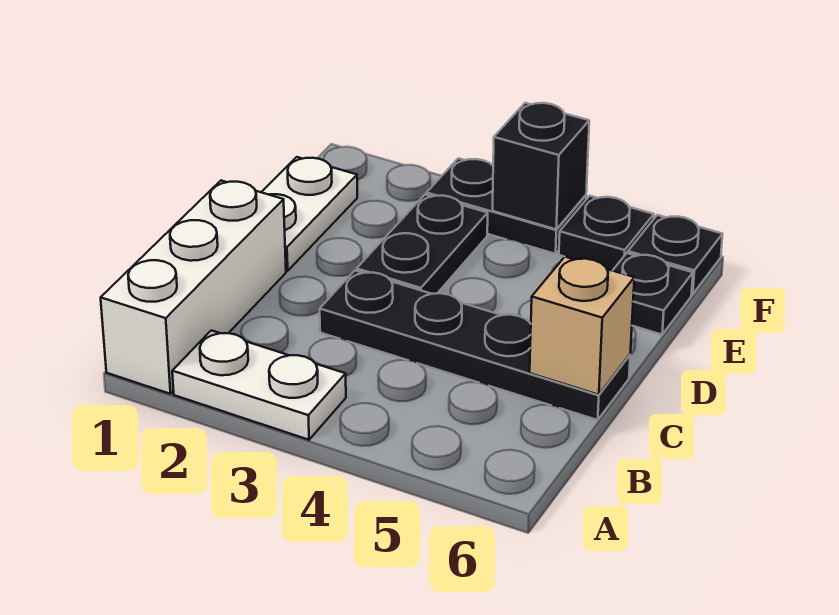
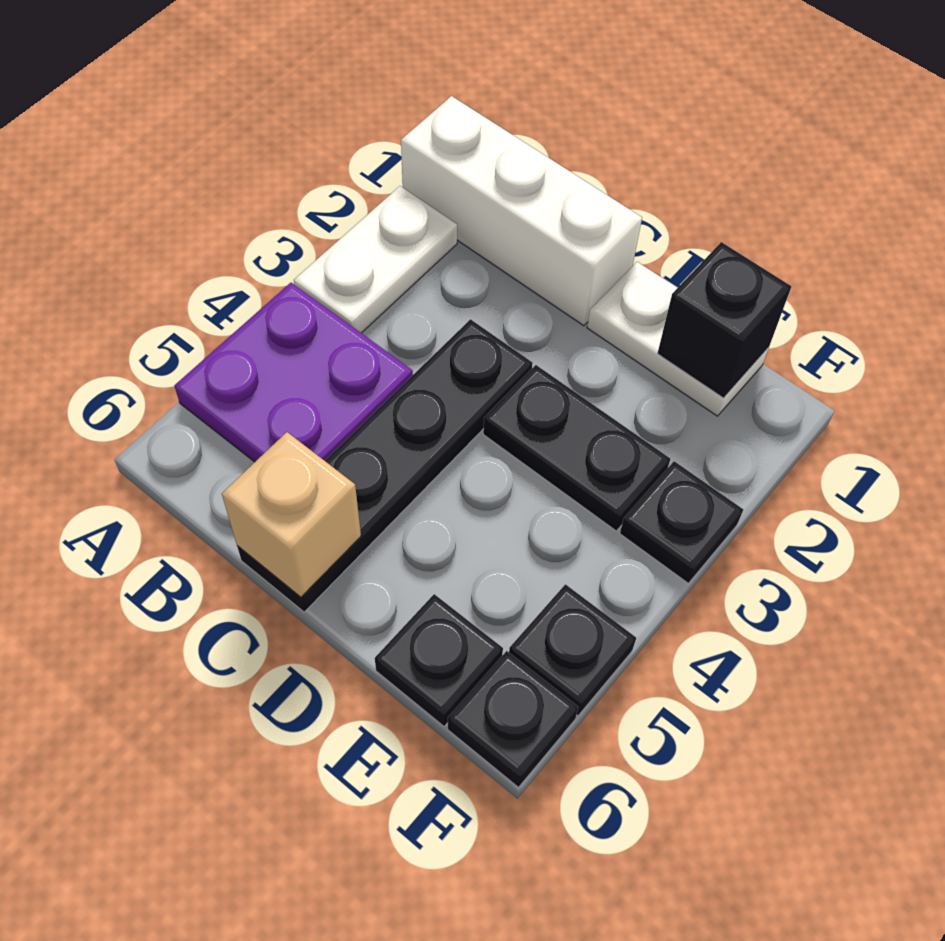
none -> purple 2x2 plate [174,283,413,462]
black 1x2 plate [427,158,586,254] -> black 1x1 plate [620,461,743,583]
black 1x1 brick [493,103,589,229] -> black 1x1 brick moved to [657,242,791,398]

